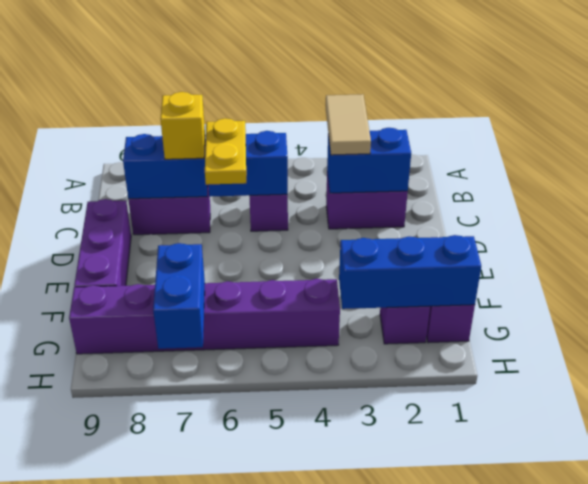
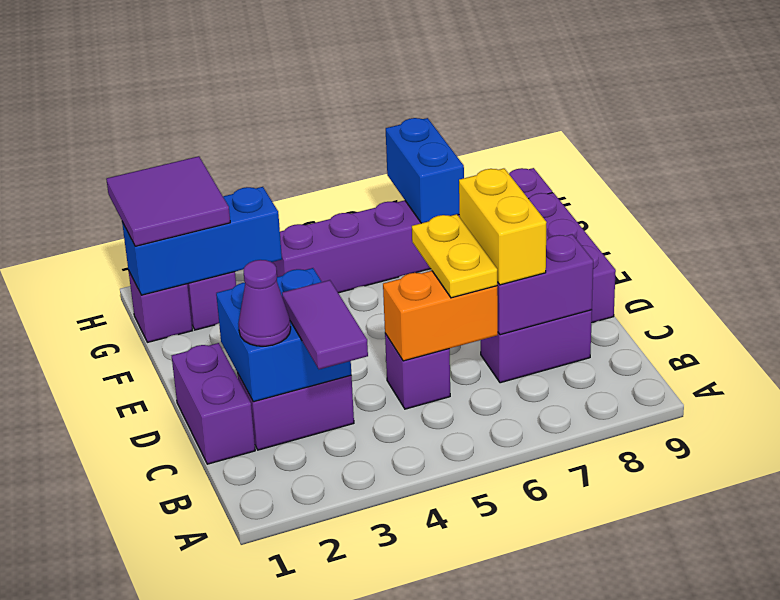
tan 1x2 tile [326,94,371,155] -> purple 1x2 tile [282,280,368,369]
none -> purple 1x2 brick [172,343,255,464]
blue 1x2 brick [327,128,411,193] -> blue 2x2 brick [216,268,351,402]
none -> purple 1x1 cone [239,260,291,346]
blue 1x2 brick [208,131,288,197] -> orange 1x2 brick [383,271,498,361]
blue 1x2 brick [123,134,208,199] -> purple 1x2 brick [497,234,593,335]
yellow 1x1 brick [160,92,205,159] -> yellow 1x2 brick [459,168,547,285]
none -> purple 2x2 tile [106,156,230,246]

